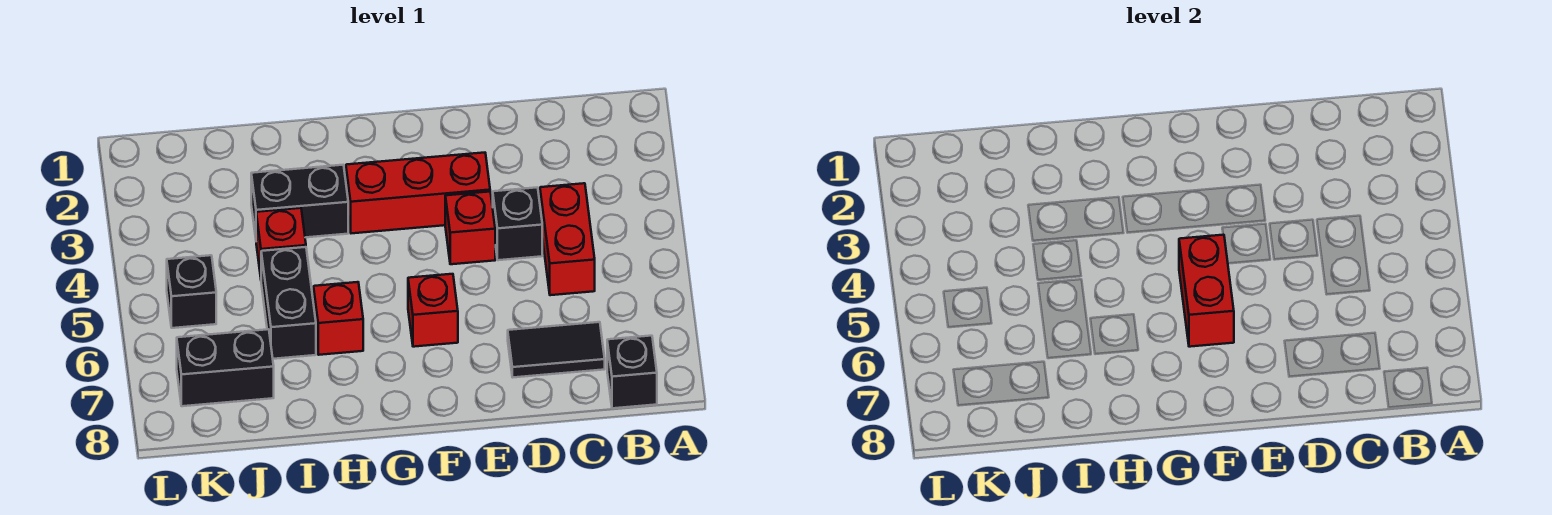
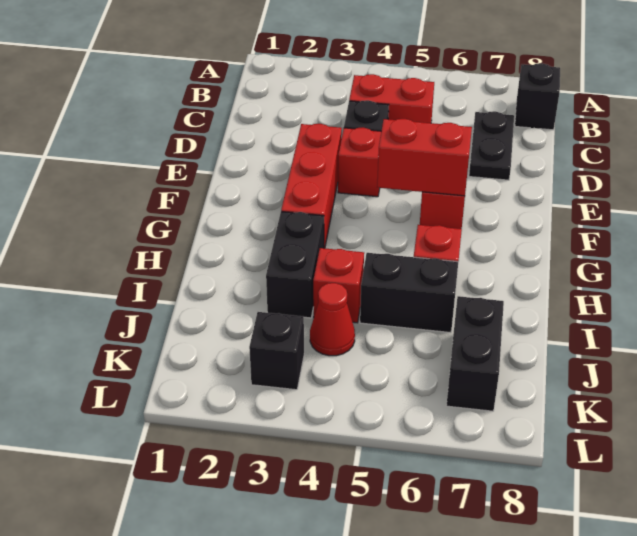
black 1x2 tile [508,322,605,377] -> black 1x2 plate [469,111,514,180]
none -> red 1x1 cone [310,283,355,356]
black 1x1 brick [167,255,216,328] -> black 1x1 brick moved to [249,312,304,390]

